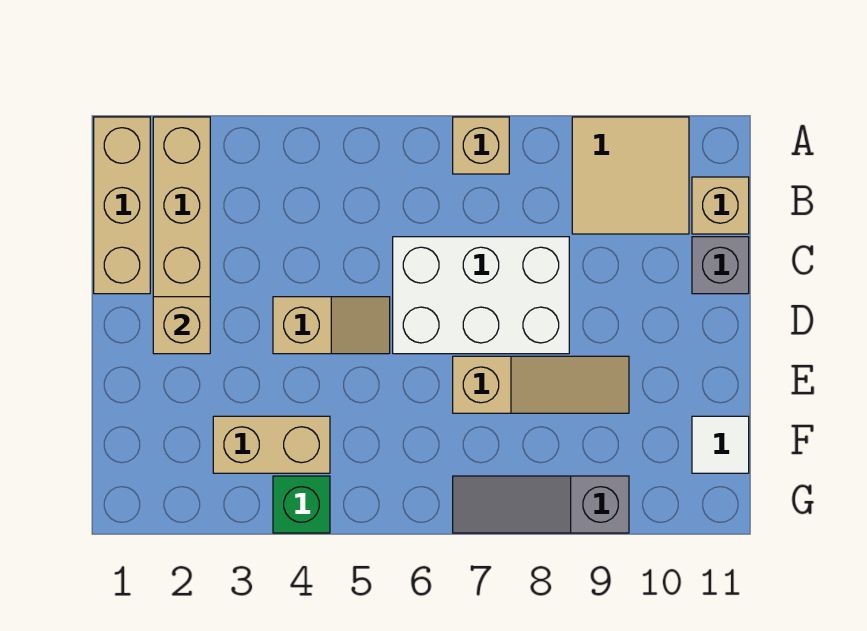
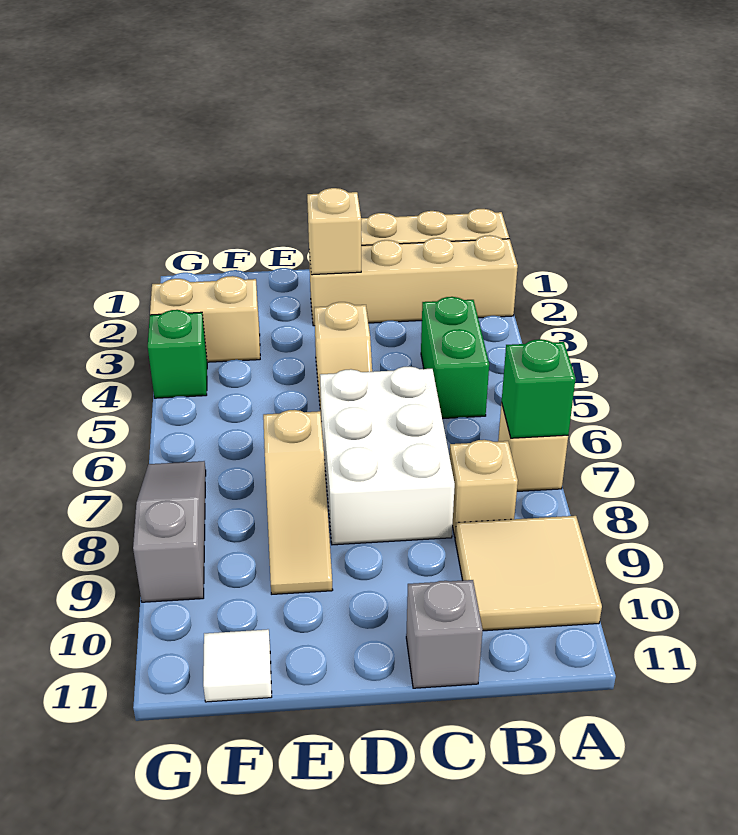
none -> green 1x1 brick [502,339,576,438]
none -> green 1x2 brick [421,297,489,419]
tan 1x1 brick [692,177,749,234] -> tan 1x1 brick moved to [449,440,518,536]
tan 1x2 brick [213,416,330,473] -> tan 1x2 brick turned to [150,276,260,362]

